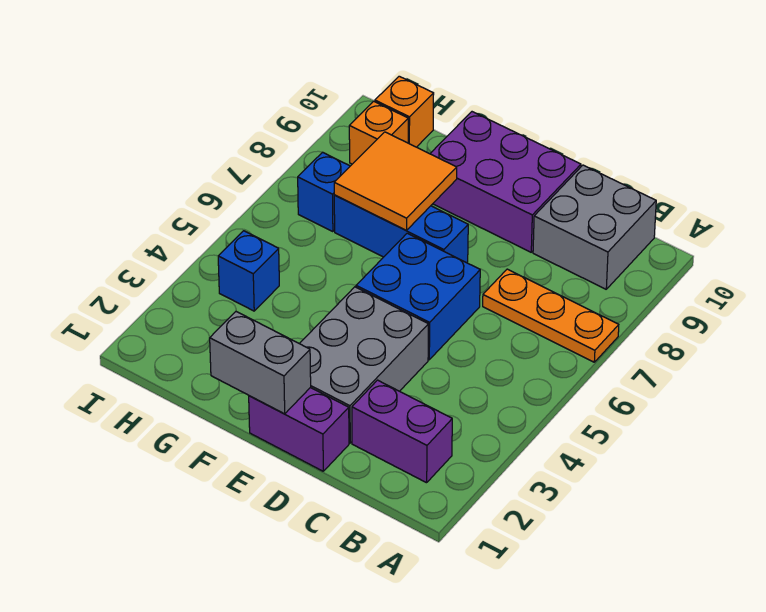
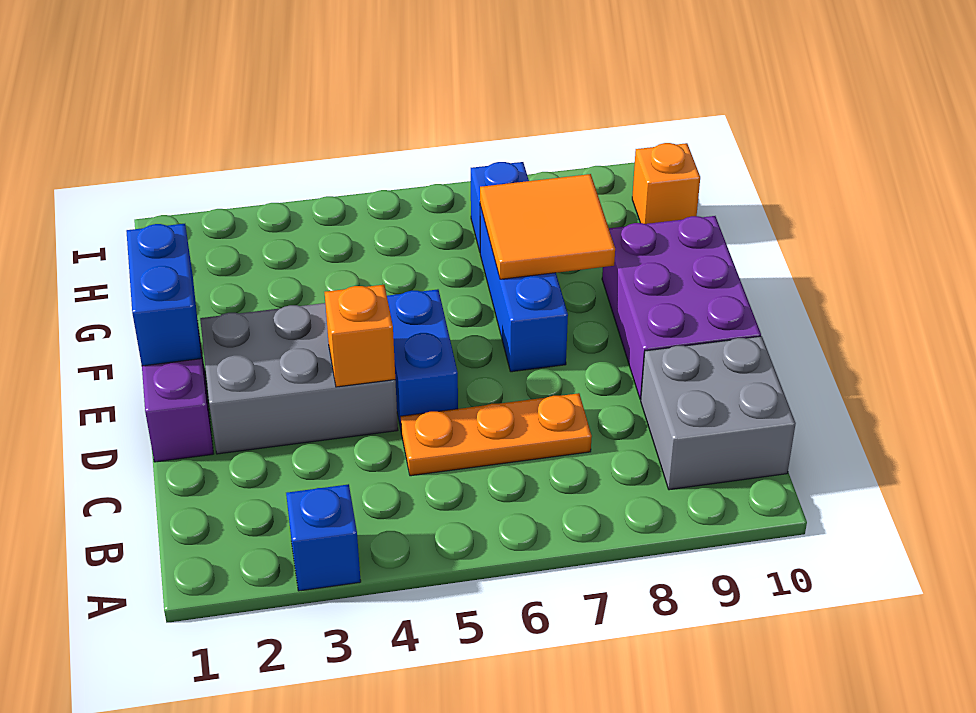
orange 1x3 plate [483,269,619,362] -> orange 1x3 plate turned to [401,393,592,476]
purple 1x2 brick [352,380,452,483] -> none
blue 2x2 brick [356,233,480,360] -> blue 1x2 brick [387,289,458,428]
grey 1x2 brick [210,312,311,414] -> blue 1x2 brick [126,224,201,366]
blue 1x1 brick [218,231,279,311] -> blue 1x1 brick moved to [286,484,361,591]
orange 1x1 brick [349,101,408,164] -> orange 1x1 brick moved to [325,285,395,387]

